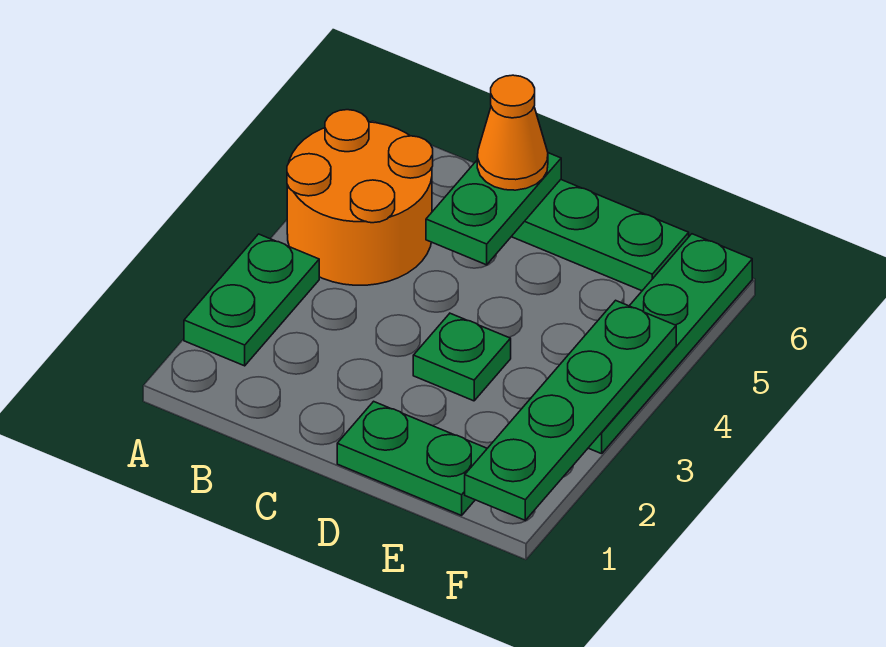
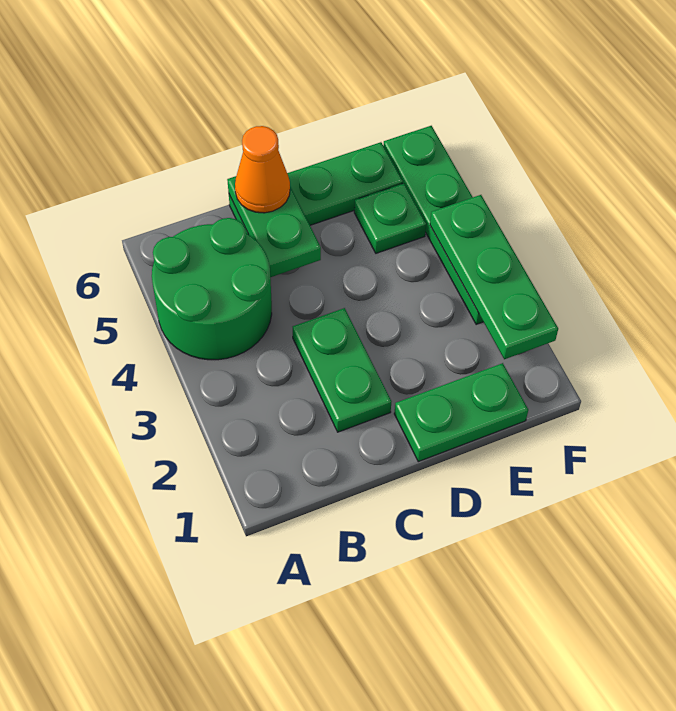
green 1x2 plate [184,234,319,366] -> green 1x2 plate moved to [293,308,391,432]
orange 2x2 round brick [287,110,433,285] -> green 2x2 round brick [152,218,272,360]
green 1x1 plate [413,313,511,401] -> green 1x1 plate moved to [354,183,426,253]
green 1x4 plate [465,300,676,520] -> green 1x3 plate [430,195,558,359]

